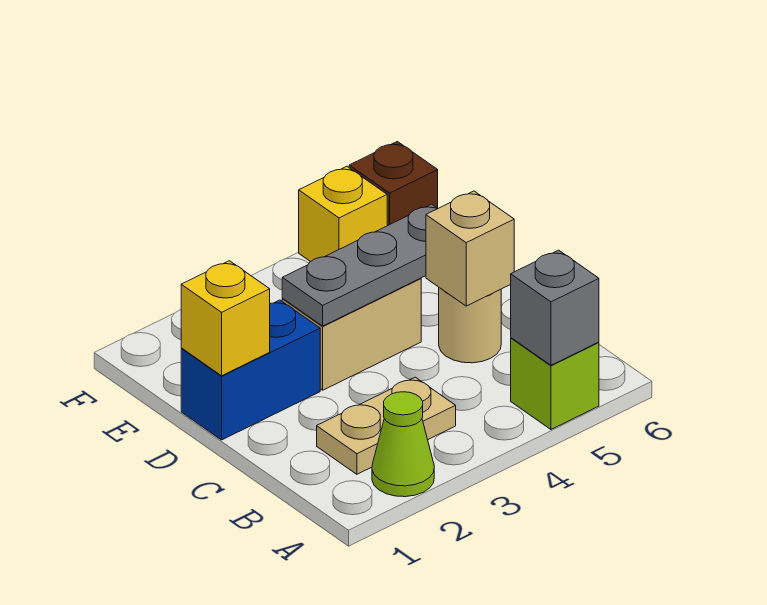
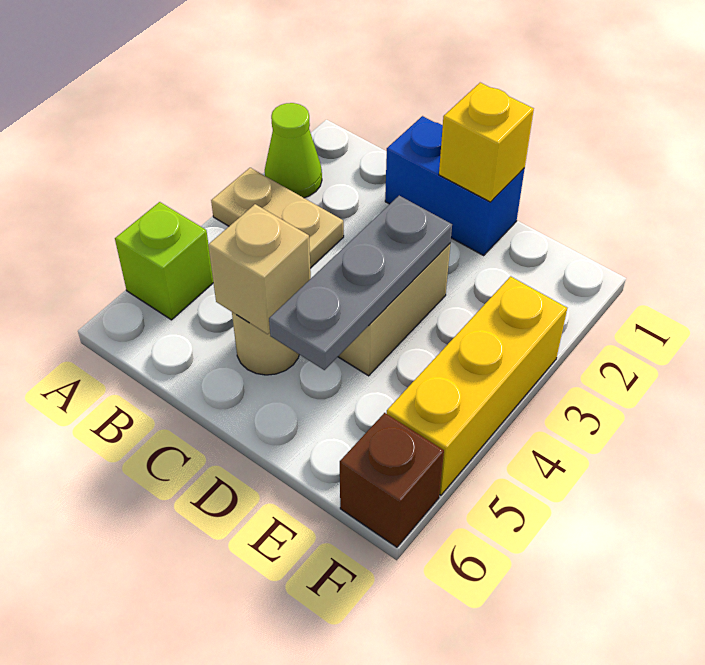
grey 1x1 brick [511,250,599,365] -> none
tan 1x2 plate [317,377,456,474] -> tan 1x2 plate turned to [211,168,344,268]
blue 1x2 brick [181,300,320,440] -> blue 1x2 brick turned to [385,116,525,255]
yellow 1x1 brick [299,166,387,262] -> yellow 1x3 brick [387,276,567,495]

